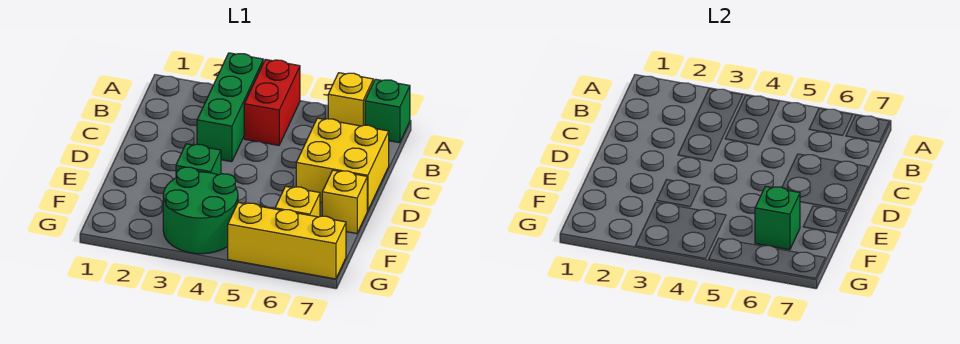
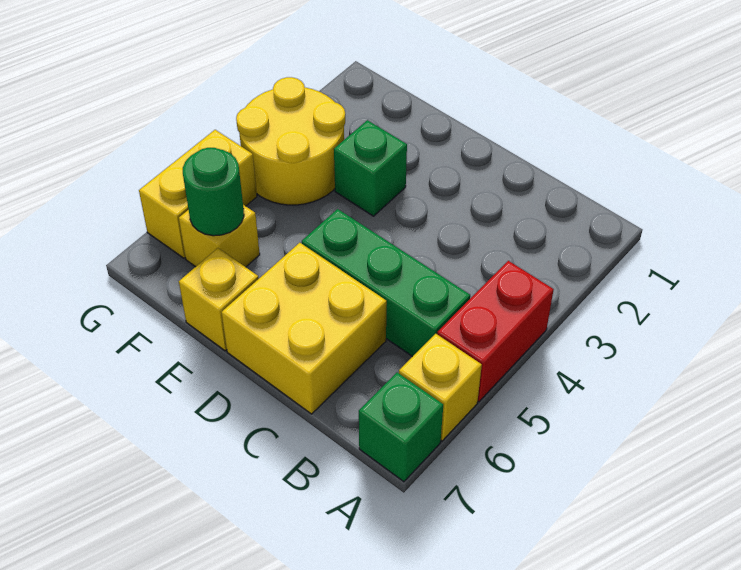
green 1x3 brick [197,53,263,162] -> green 1x3 brick moved to [302,209,470,357]
red 1x2 brick [244,59,300,145] -> red 1x2 brick turned to [437,261,554,402]
green 2x2 round brick [163,167,238,254] -> yellow 2x2 round brick [236,77,345,205]
green 1x1 brick [755,186,800,250] -> green 1x1 round brick [183,148,244,236]
yellow 1x3 brick [228,203,346,279] -> yellow 1x2 brick [139,130,257,258]

